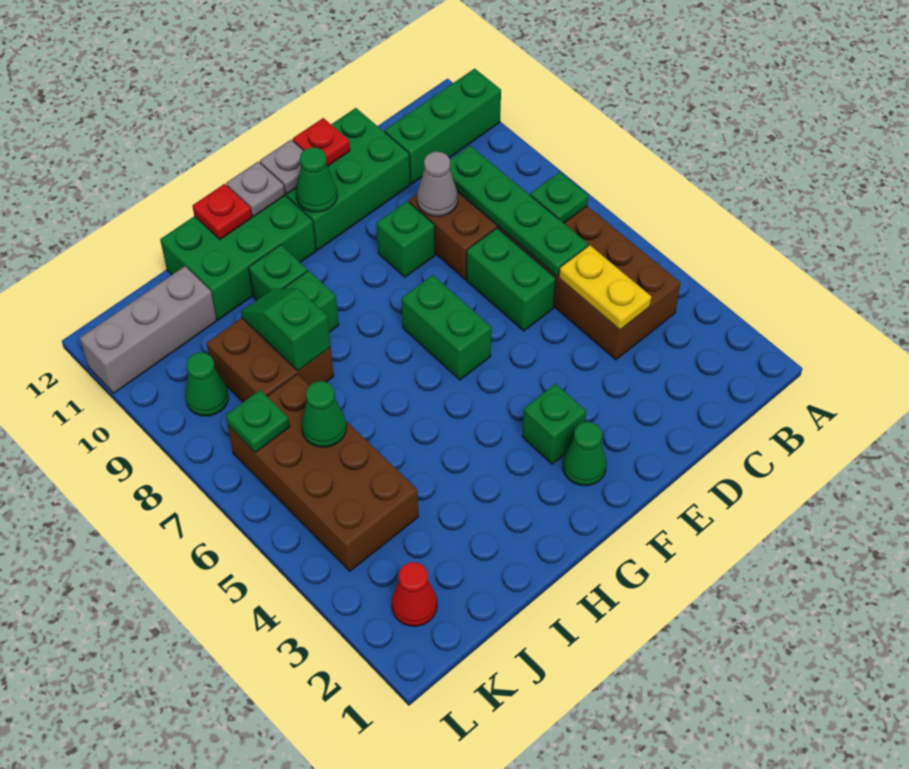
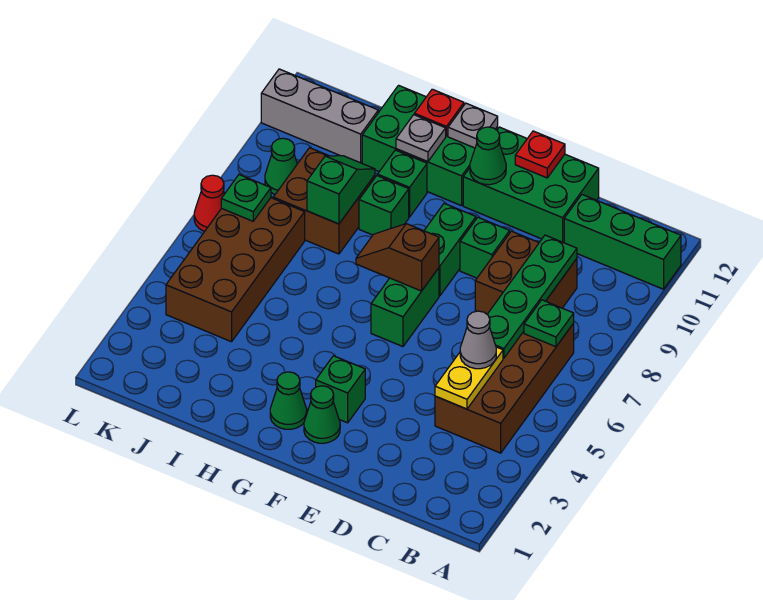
green 1x2 brick [466,228,556,331] -> green 1x2 brick moved to [424,203,476,296]
grey 1x1 cone [417,152,458,216] -> grey 1x1 cone moved to [460,311,496,369]
none -> brown 1x2 slope [356,224,439,291]
grey 1x1 plate [260,140,304,194] -> grey 1x1 plate moved to [396,115,446,162]
green 1x1 cone [301,381,346,447] -> green 1x1 cone moved to [270,372,307,429]
red 1x1 cone [392,562,437,626] -> red 1x1 cone moved to [194,175,224,231]

